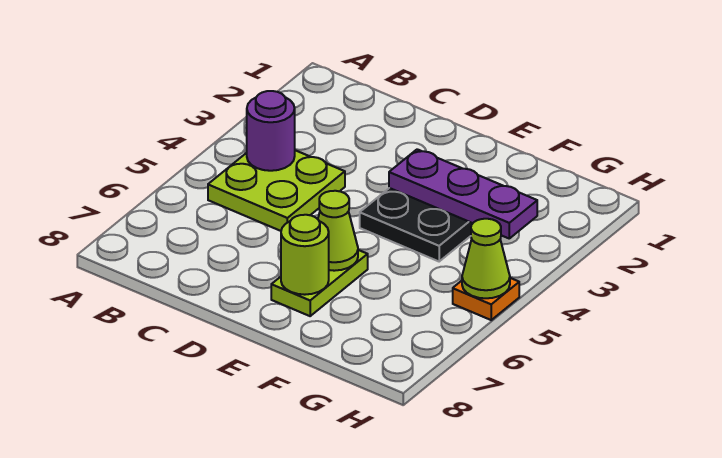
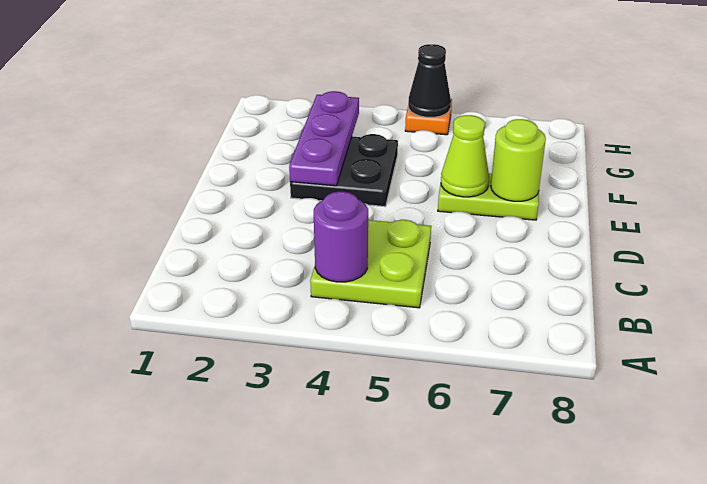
lime 1x1 cone [462,219,510,298] -> black 1x1 cone [408,44,451,117]

